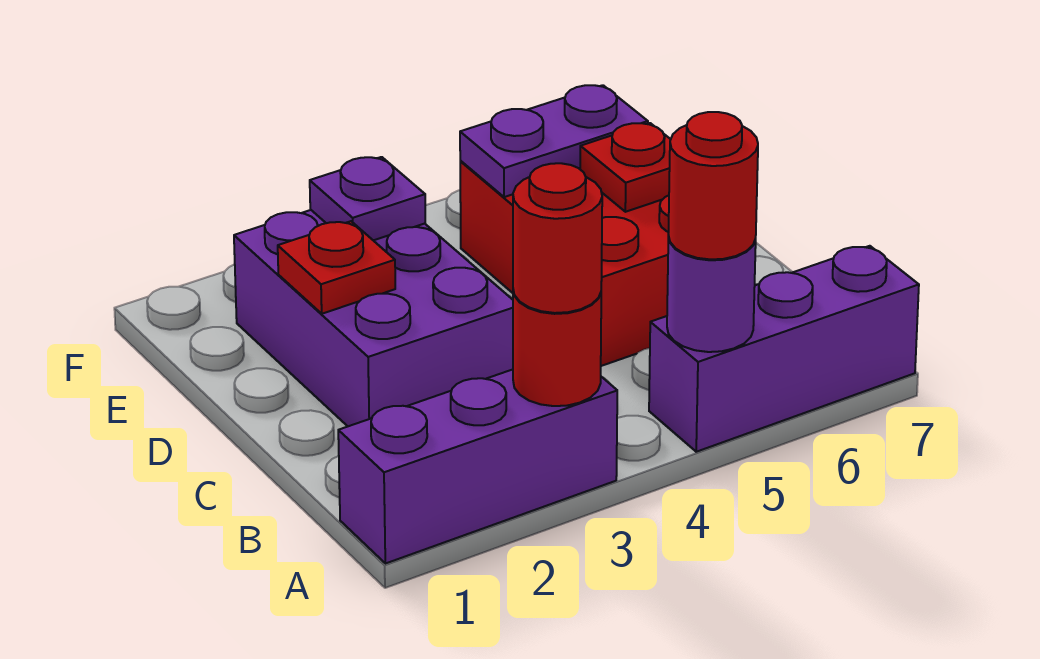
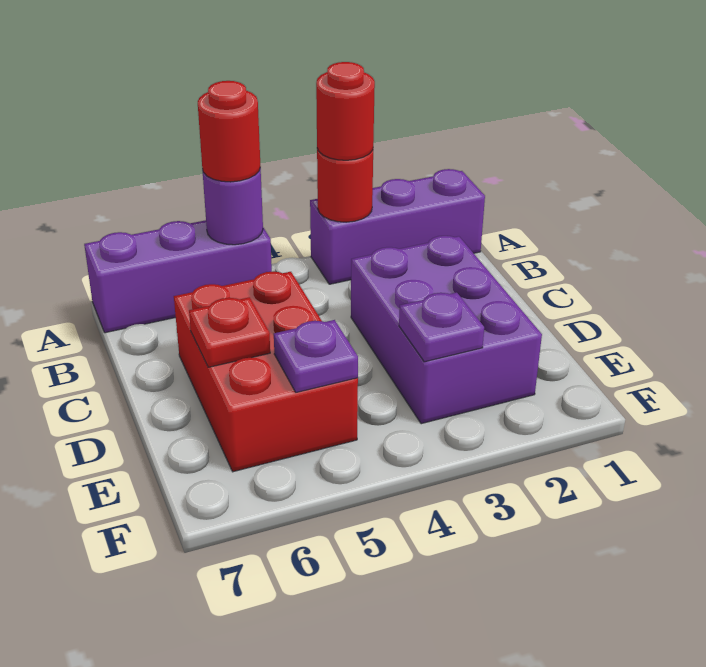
red 1x1 plate [278,221,395,314] -> none
purple 1x2 plate [460,85,648,197] -> purple 1x1 plate [274,320,358,392]

